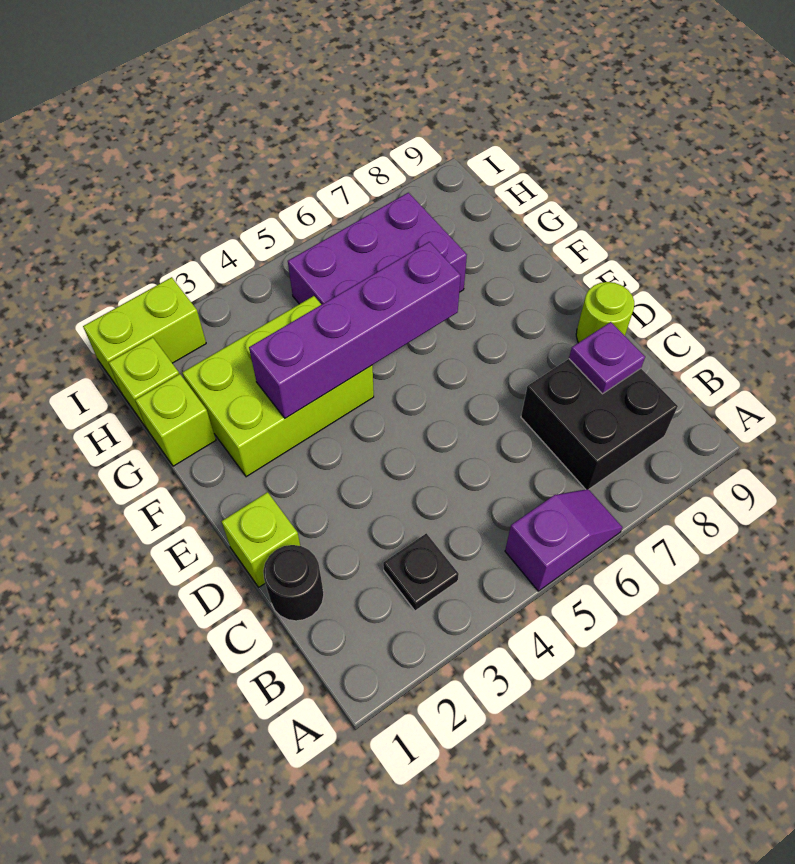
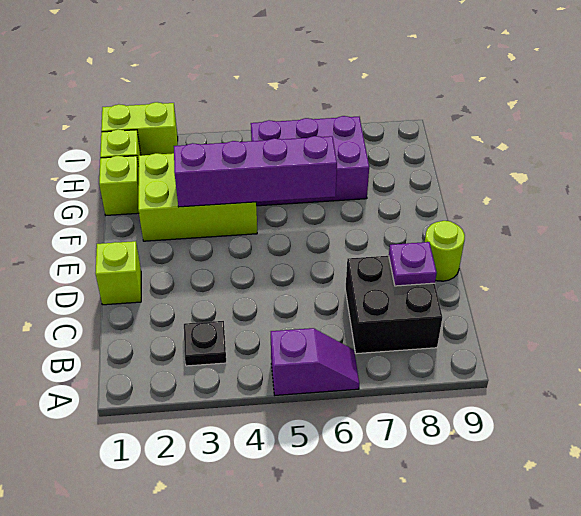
black 1x1 round brick [263,545,324,621] -> none

